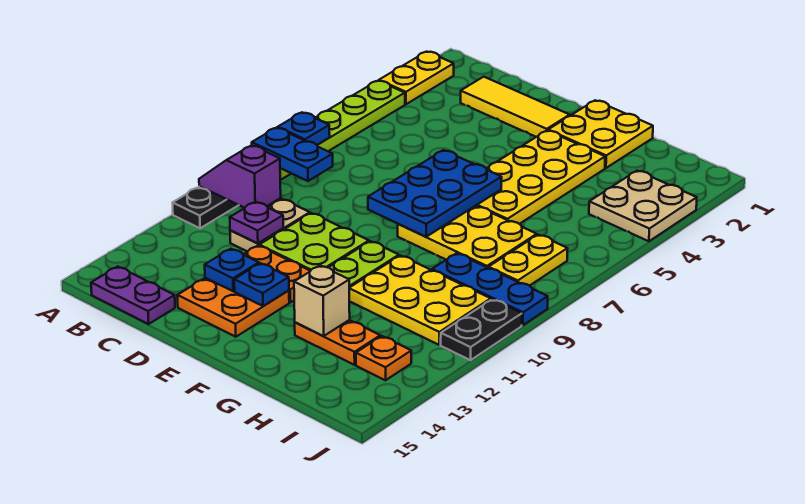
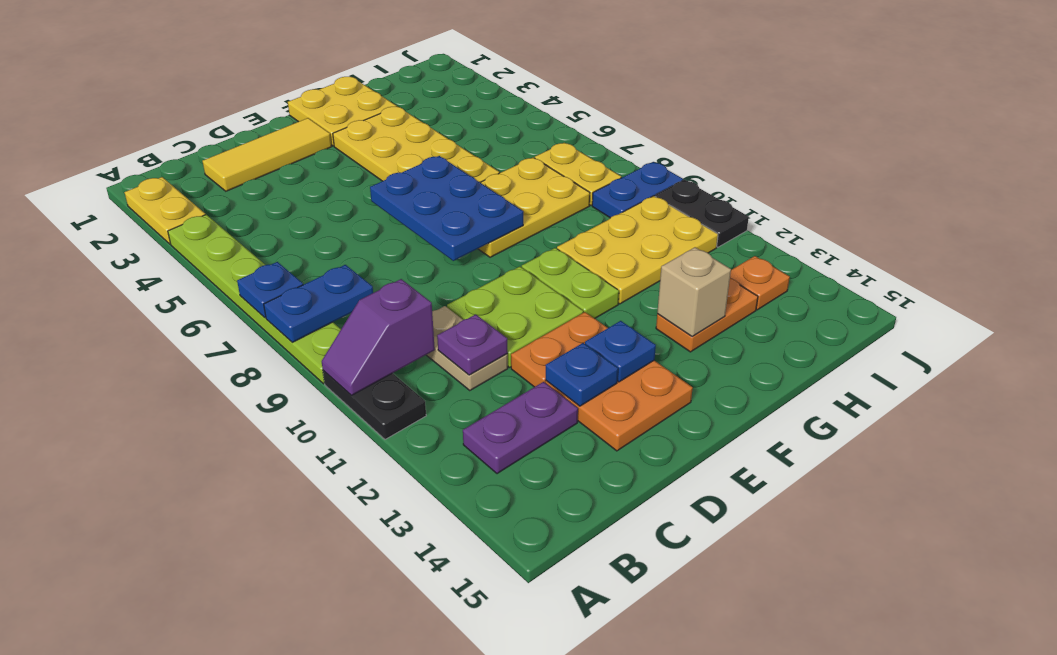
purple 1x2 plate [91,267,175,324] -> purple 1x2 plate moved to [463,382,578,474]
blue 1x3 plate [432,253,548,325] -> blue 1x2 plate [592,162,683,218]
tan 2x2 plate [589,171,697,241] -> none

